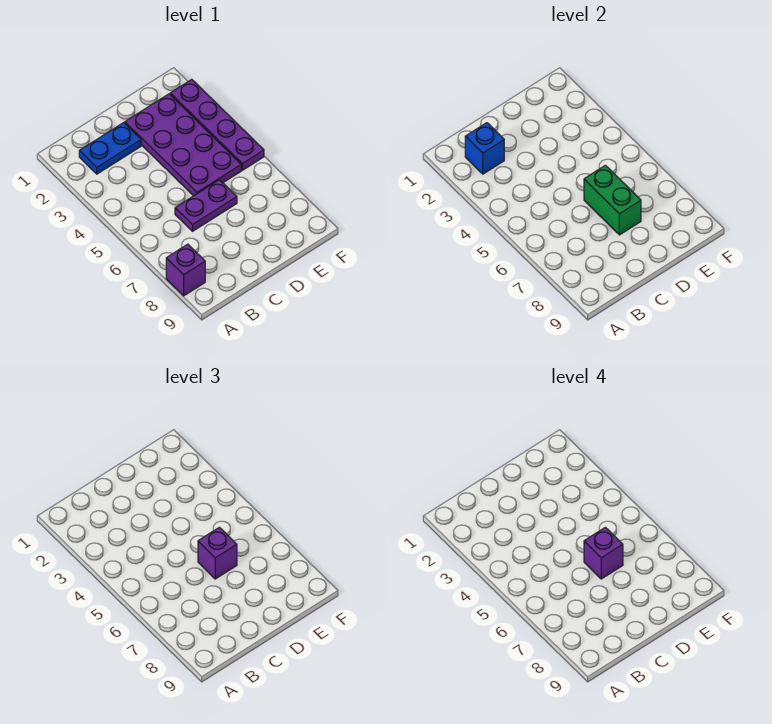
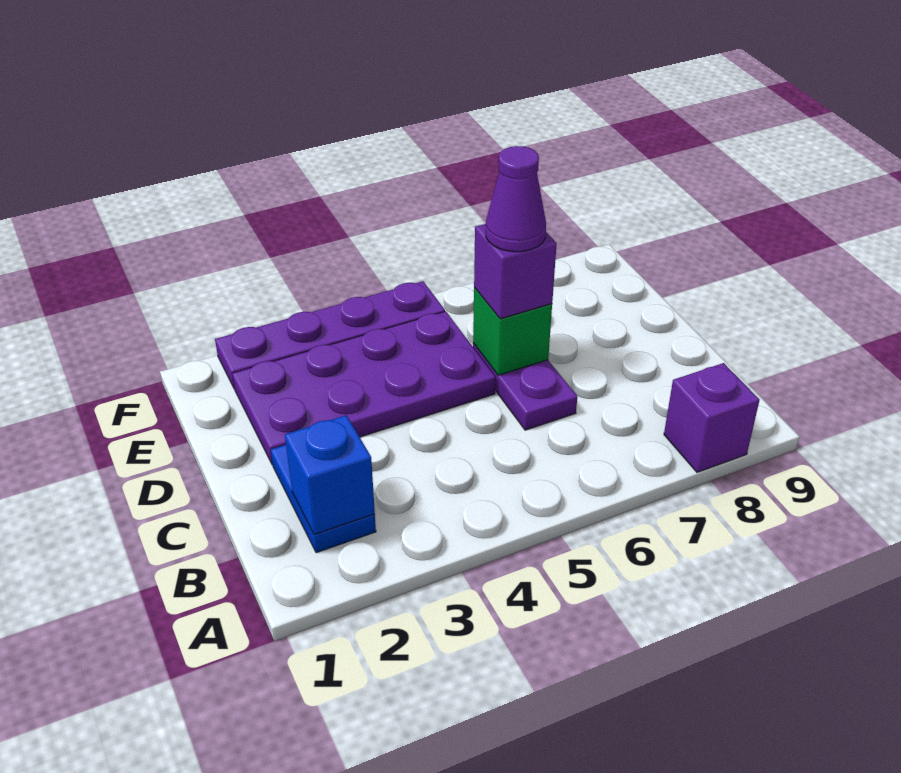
green 1x2 brick [584,165,641,235] -> green 1x1 brick [473,288,552,375]
purple 1x1 brick [584,527,623,579] -> purple 1x1 cone [486,146,546,252]

